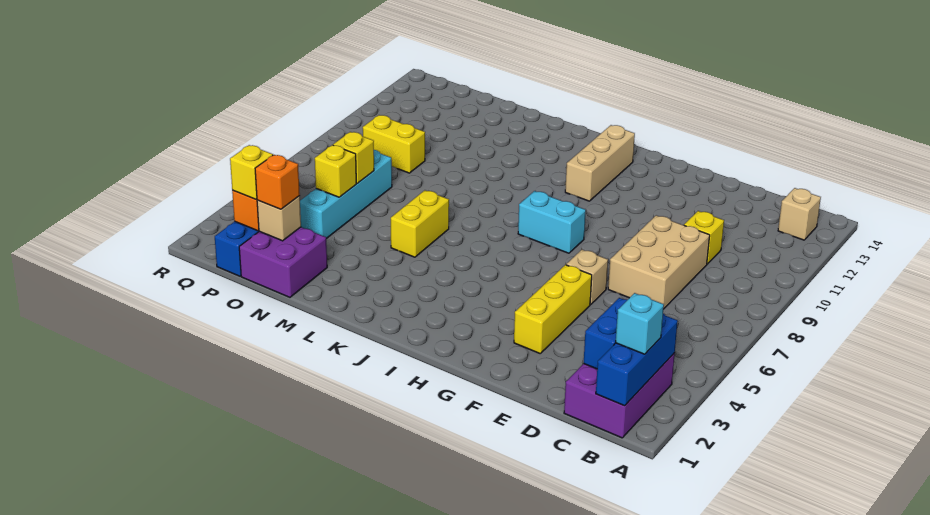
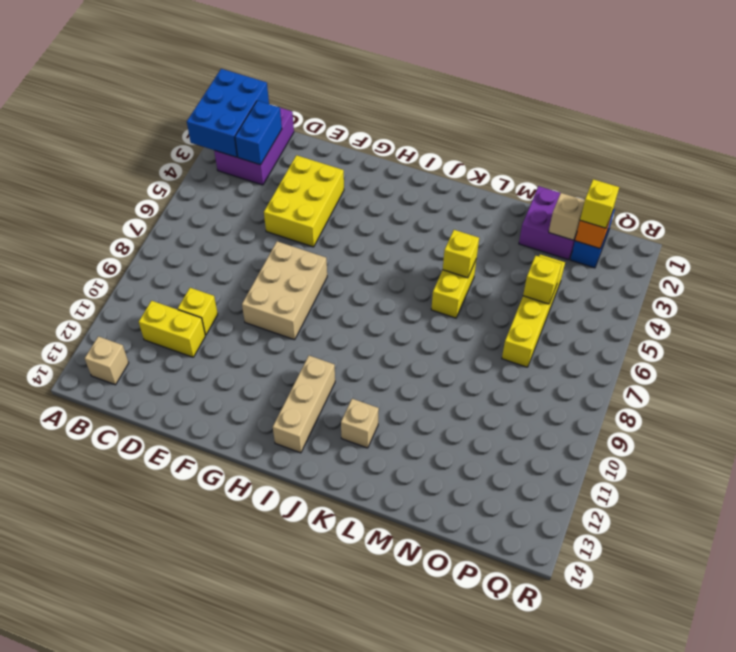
blue 1x3 brick [596,314,678,406] -> blue 2x3 brick [187,69,269,157]
cyan 1x1 brick [616,293,664,354] -> none
tan 2x3 brick [608,215,710,309] -> tan 2x3 brick moved to [242,241,327,340]
yellow 1x3 brick [514,265,592,353] -> yellow 2x3 brick [264,155,344,247]
tan 1x1 brick [566,250,608,305] -> tan 1x1 brick moved to [341,399,379,448]
cyan 1x2 brick [518,191,586,253] -> none
orange 1x1 brick [255,155,300,209] -> none
cyan 1x4 brick [300,150,392,239] -> yellow 1x4 brick [502,255,565,367]
yellow 1x1 brick [333,132,374,183] -> yellow 1x1 brick moved to [443,230,479,278]
yellow 1x2 brick [363,115,425,173] -> yellow 1x2 brick moved to [139,301,205,357]

